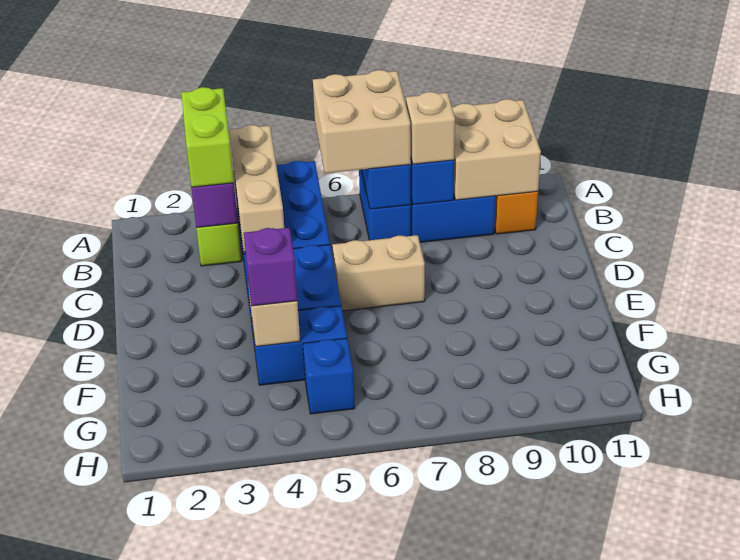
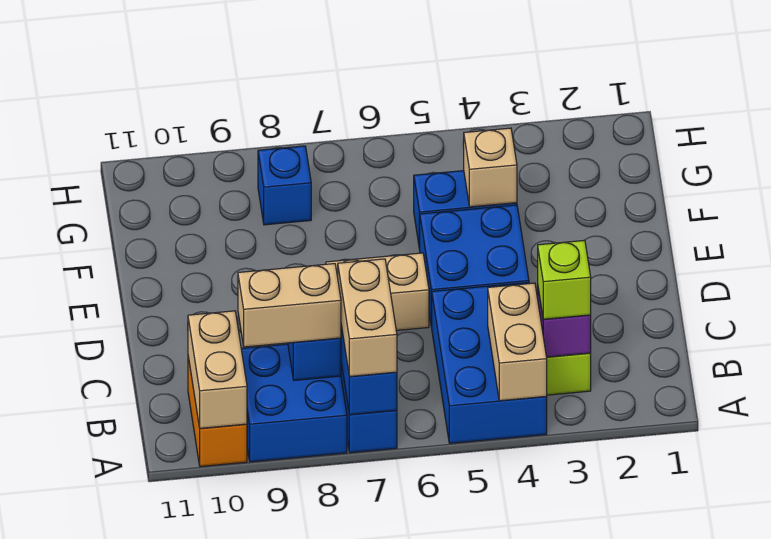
lime 1x2 brick [181,87,234,187] -> lime 1x1 brick [538,240,591,319]
tan 1x3 brick [229,125,284,252] -> tan 1x2 brick [488,283,547,401]
tan 2x2 brick [313,70,411,173] -> tan 1x2 brick [337,259,397,377]
tan 2x2 brick [452,99,541,200] -> tan 1x2 brick [188,311,247,428]
tan 1x1 brick [406,92,455,164] -> tan 1x2 brick [238,264,341,347]
purple 1x1 brick [244,228,297,306] -> none
blue 1x1 brick [303,338,355,414] -> blue 1x1 brick moved to [258,146,311,225]

